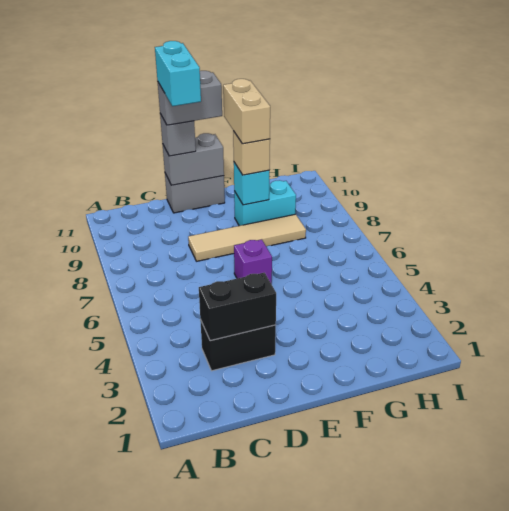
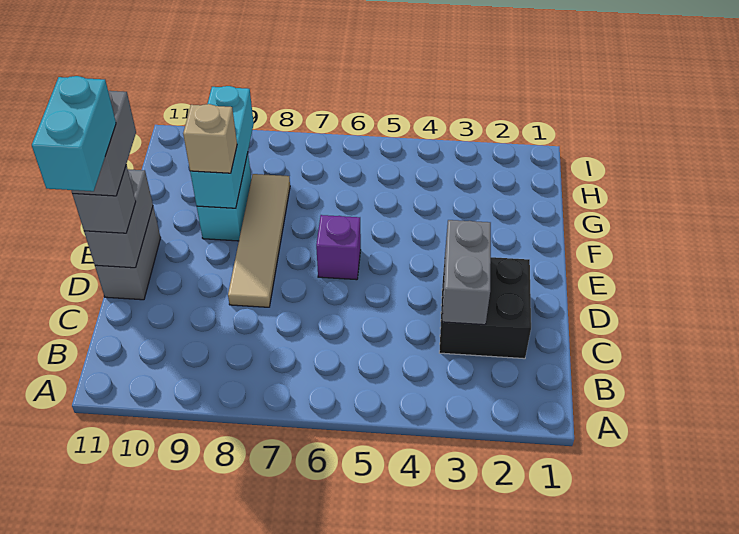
black 1x2 brick [200,320,276,371] -> black 2x2 brick [439,257,531,359]
black 1x2 brick [199,273,276,341] -> grey 1x2 brick [442,220,491,325]
cyan 1x2 brick [155,41,201,106] -> cyan 1x2 brick turned to [32,76,116,191]
cyan 1x1 brick [234,162,269,205] -> cyan 1x3 brick [190,86,254,208]
tan 1x2 brick [223,79,270,144] -> none

